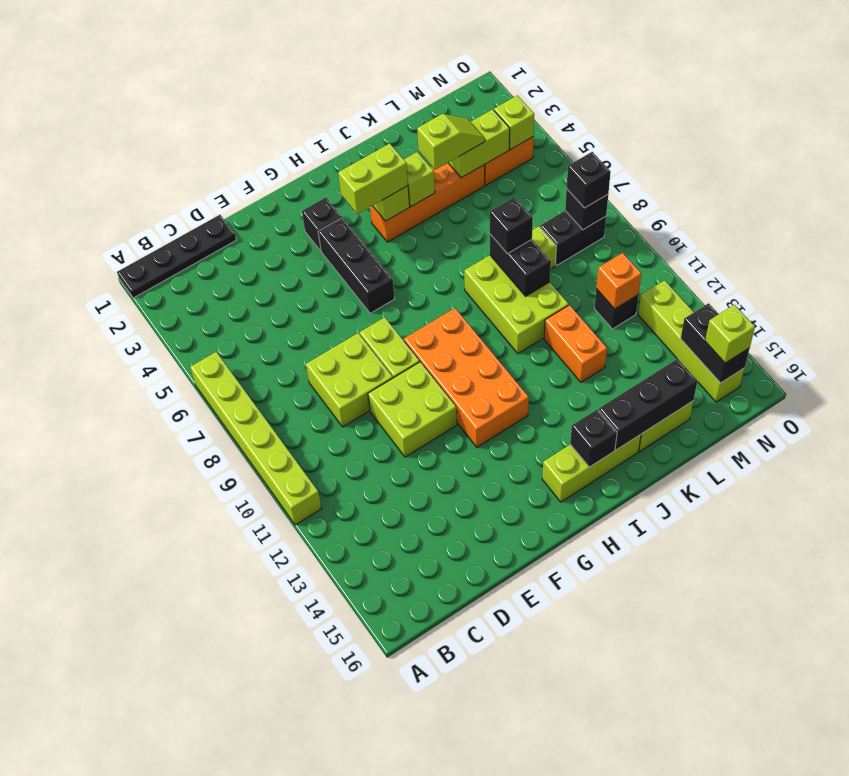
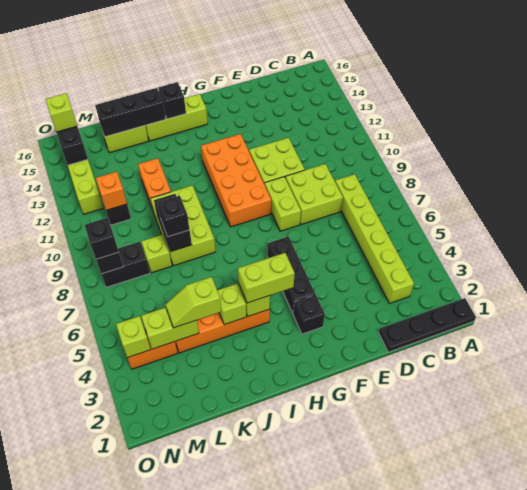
lime 1x6 brick [190,352,322,525] -> lime 1x6 brick moved to [335,174,414,303]

